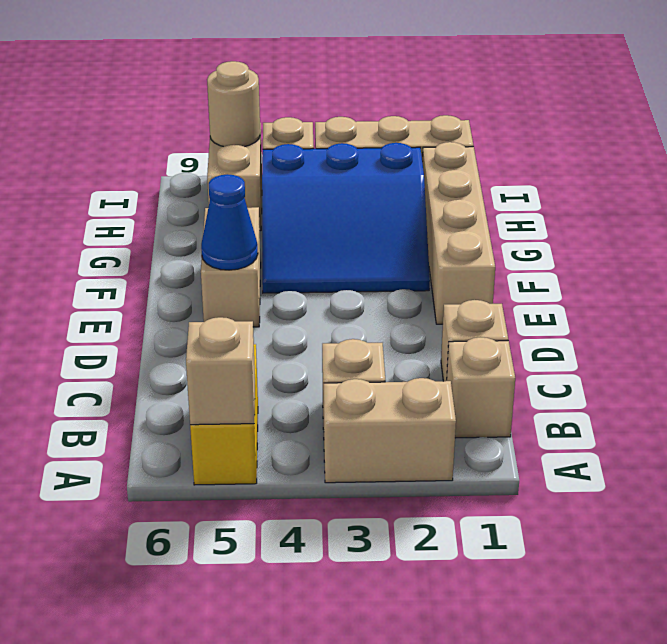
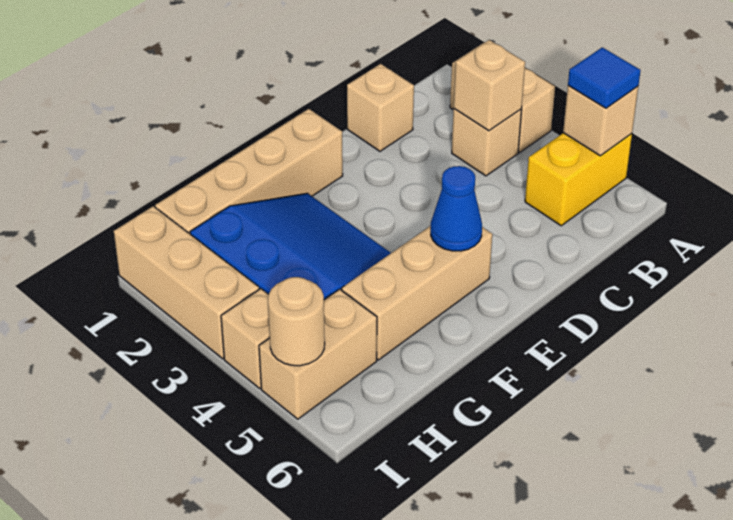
none -> blue 1x1 tile [568,47,641,108]
tan 1x1 brick [447,337,515,438] -> tan 1x1 brick moved to [454,40,525,131]
tan 1x2 brick [201,207,261,327] -> tan 1x3 brick [342,226,492,360]

